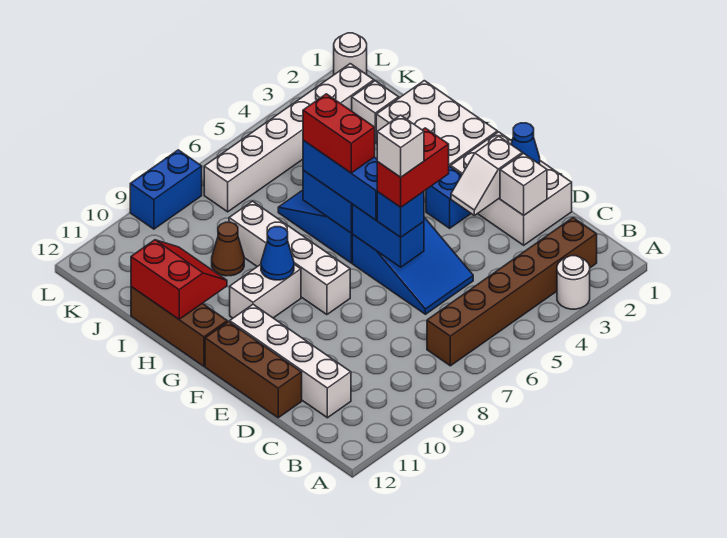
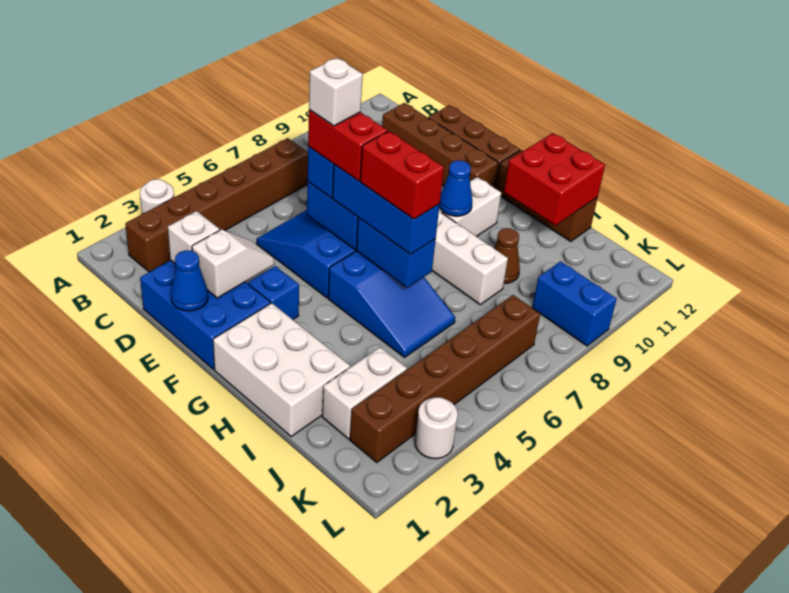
white 1x4 brick [230,304,351,418] -> brown 1x4 brick [382,103,498,188]
white 2x3 brick [451,132,572,245] -> blue 2x3 brick [140,260,271,370]
red 1x2 brick [377,128,449,207] -> red 1x2 brick turned to [308,110,388,181]
red 2x2 slope [131,240,227,319] -> red 2x2 brick [504,133,605,225]
white 1x1 brick [352,81,399,143] -> white 1x2 brick [322,347,407,439]
white 1x6 brick [204,64,374,212] -> brown 1x6 brick [350,295,540,462]
white 1x1 round brick [334,33,367,75] -> white 1x1 round brick moved to [415,397,458,459]
blue 1x2 brick [130,150,202,229] -> blue 1x2 brick turned to [532,261,617,346]

